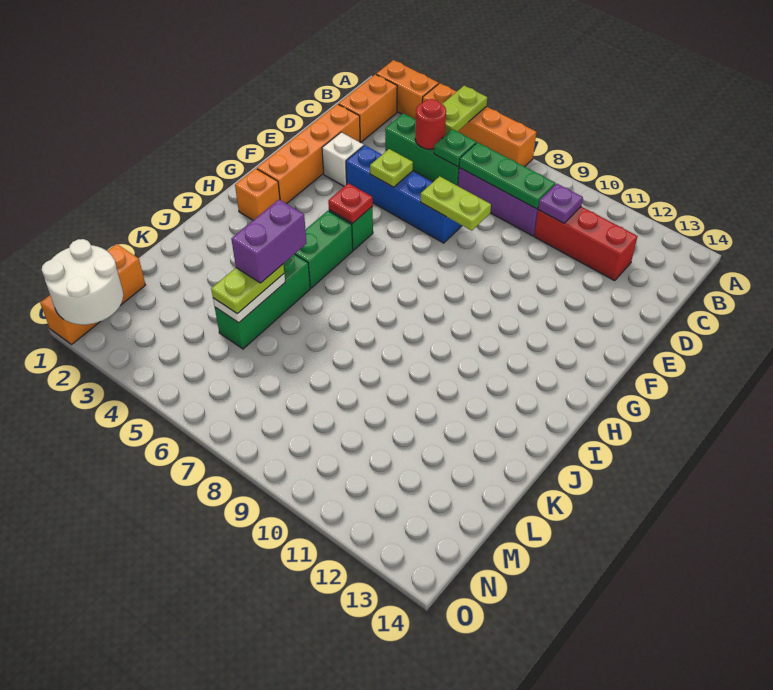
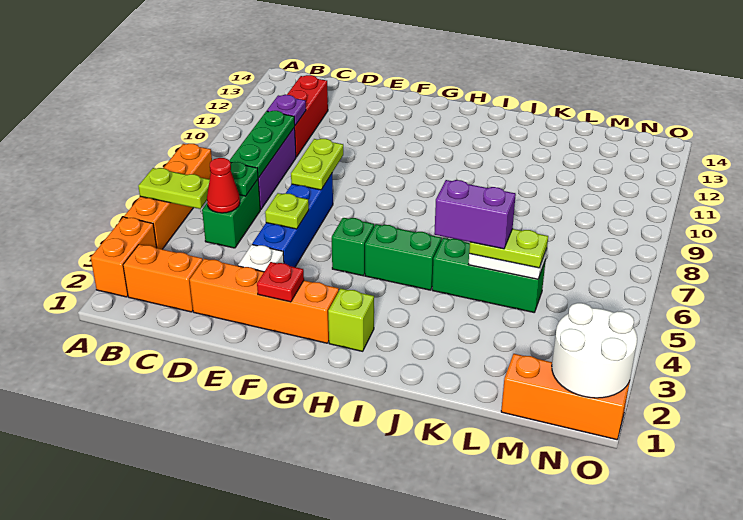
green 1x3 brick [385,113,459,186] -> green 1x2 brick [202,180,260,248]
red 1x1 round brick [415,99,446,149] -> red 1x1 cone [207,158,240,213]
red 1x1 plate [328,183,373,223] -> red 1x1 plate moved to [257,262,304,302]
orange 1x1 brick [235,168,280,220] -> lime 1x1 brick [328,289,374,351]

